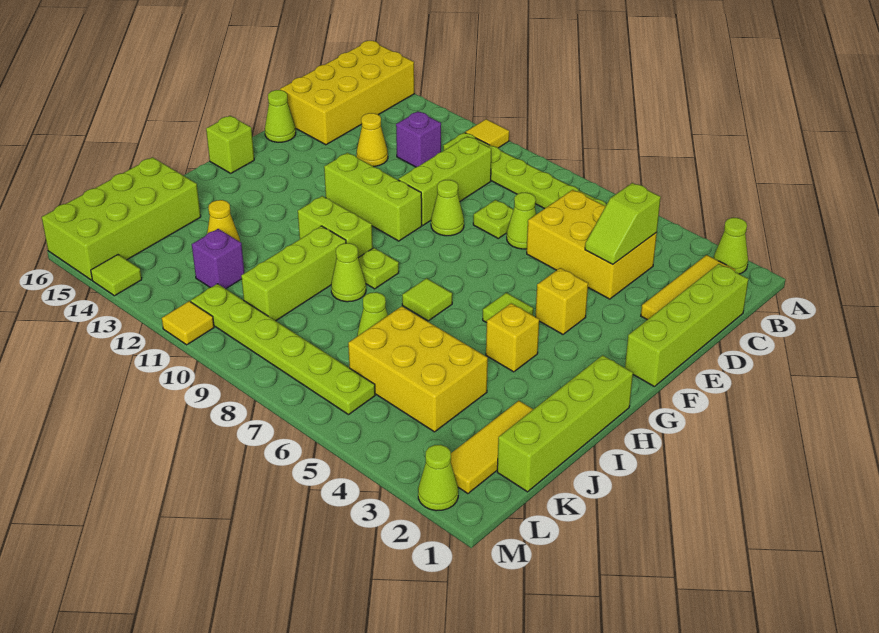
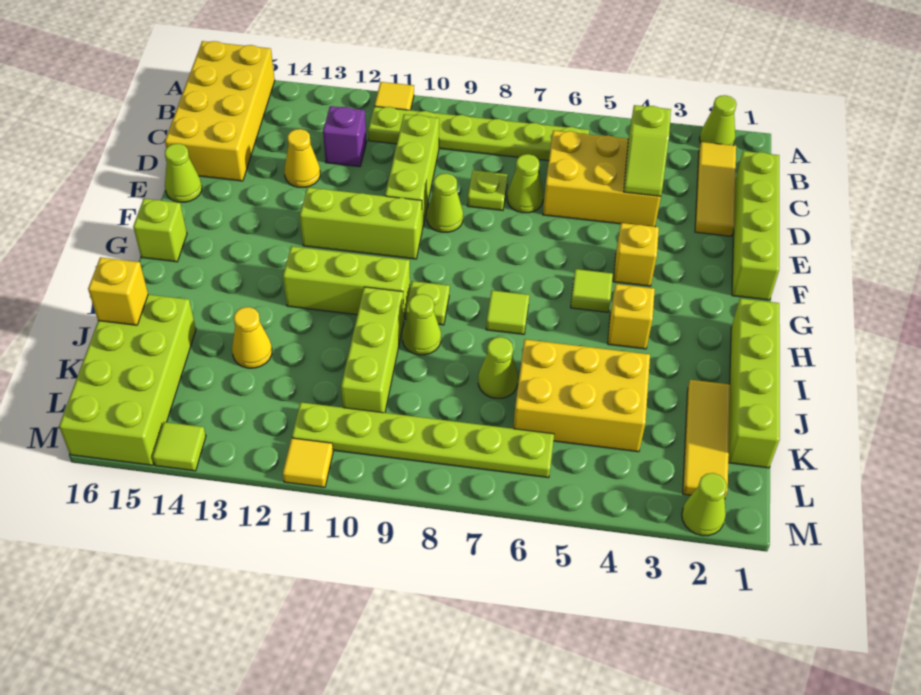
lime 1x2 brick [298,196,373,258] -> lime 1x3 brick [283,246,410,318]
none -> yellow 1x1 brick [88,257,148,325]
purple 1x1 brick [192,229,244,289] -> none

